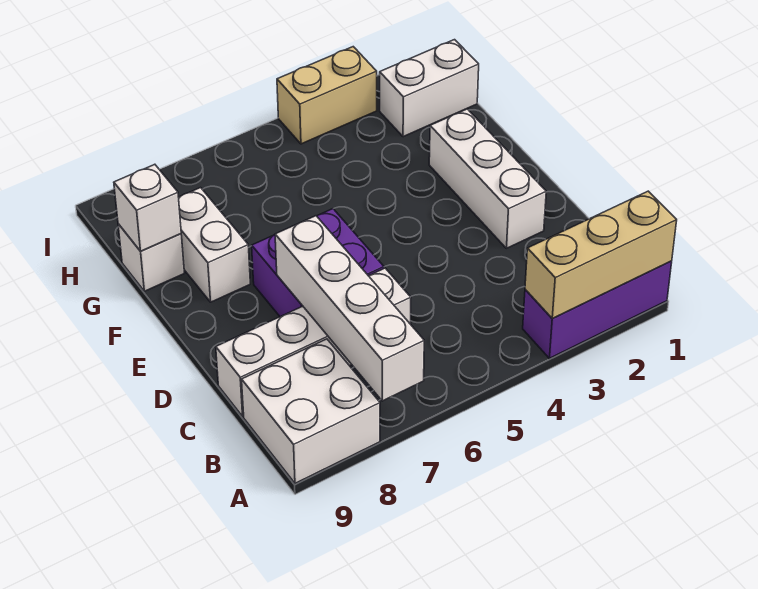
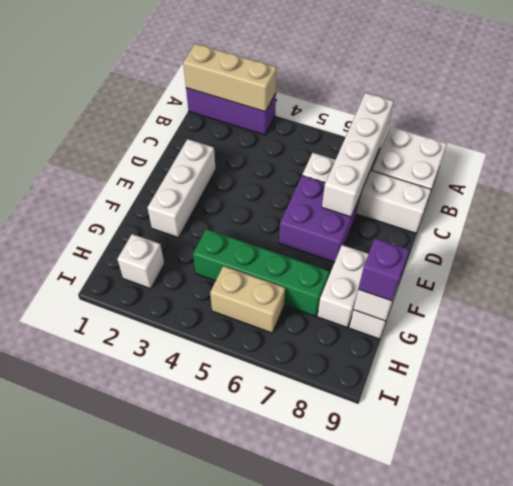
none -> green 1x4 brick [193,229,329,316]
none -> purple 1x1 brick [358,238,409,301]
white 1x2 brick [380,40,479,137] -> white 1x1 brick [117,234,164,289]
tan 1x2 brick [277,47,377,144] -> tan 1x2 brick moved to [210,266,285,333]

